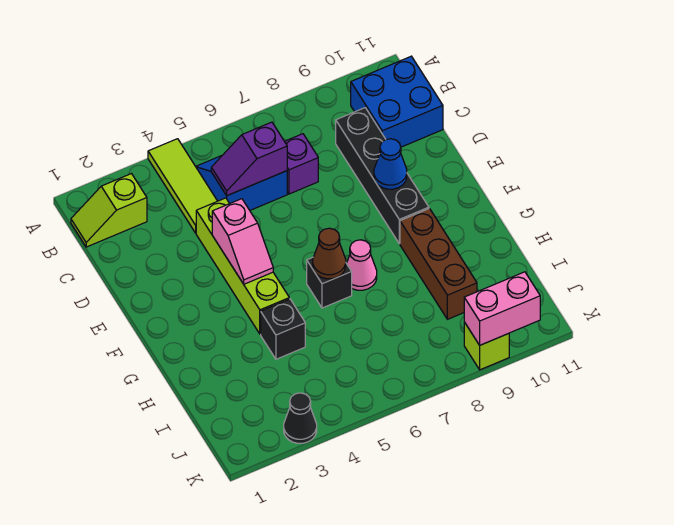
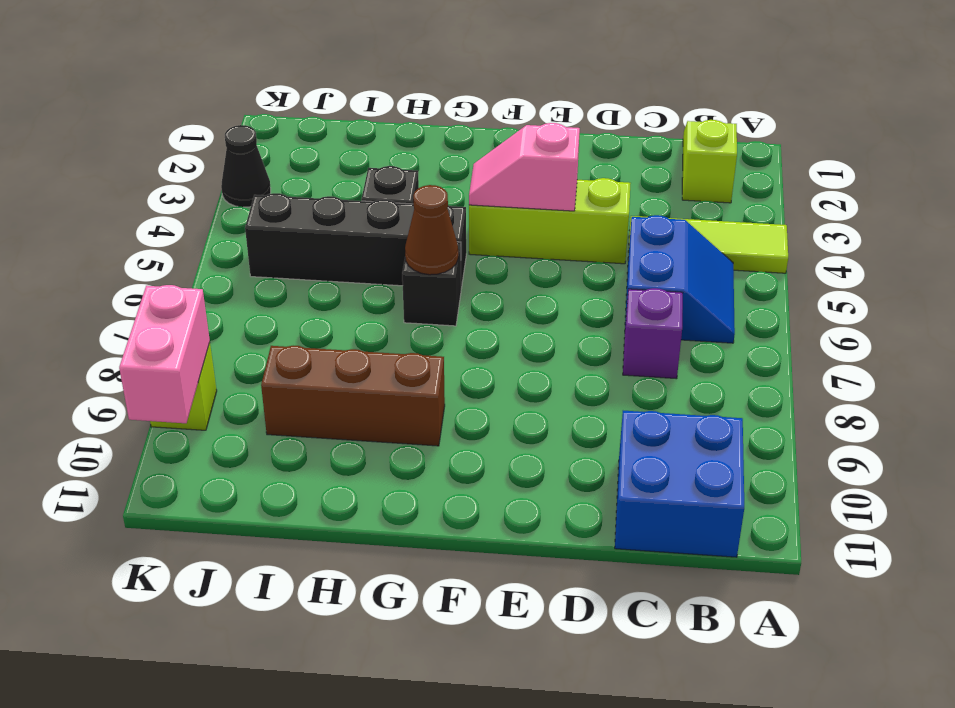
purple 1x2 slope [211,122,287,196] -> none
black 1x4 brick [336,108,429,244] -> black 1x4 brick moved to [245,193,466,288]
lime 1x4 brick [196,198,289,334] -> lime 1x3 brick [469,178,631,264]
blue 1x1 cone [374,139,407,189] -> none
pink 1x1 cone [347,240,377,290] -> none

